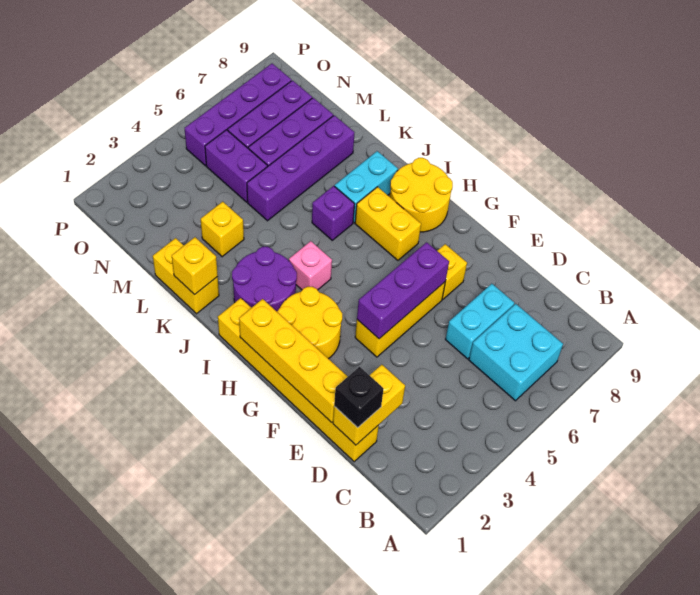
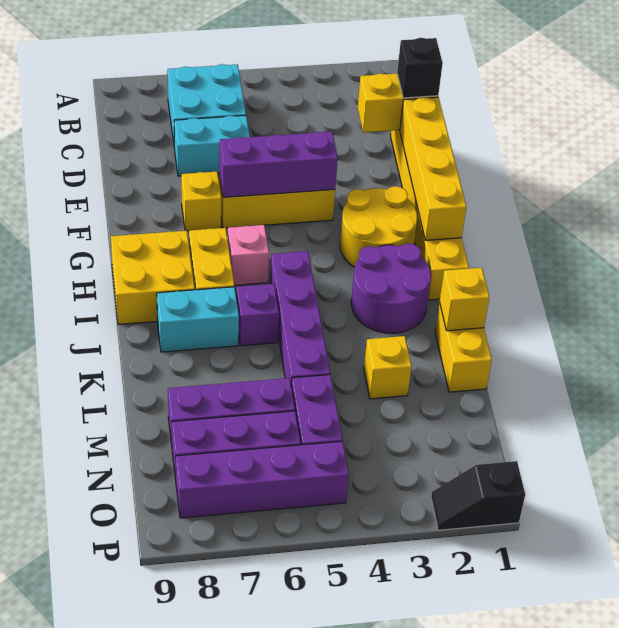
yellow 2x2 round brick [390,158,453,232] -> yellow 2x2 brick [111,231,195,325]
pink 1x1 brick [289,241,332,290] -> pink 1x1 brick moved to [227,225,269,285]
purple 1x4 brick [247,115,355,221] -> purple 1x4 brick turned to [270,251,330,382]
none -> black 1x2 slope [431,461,525,530]

